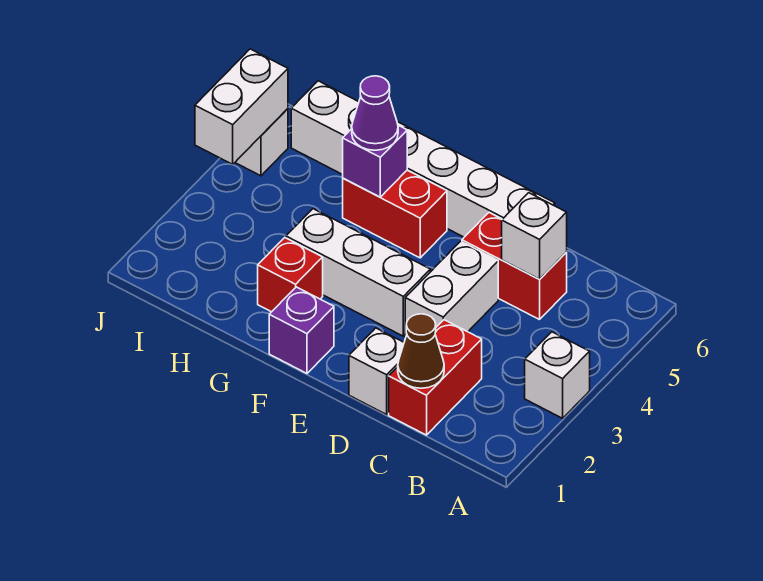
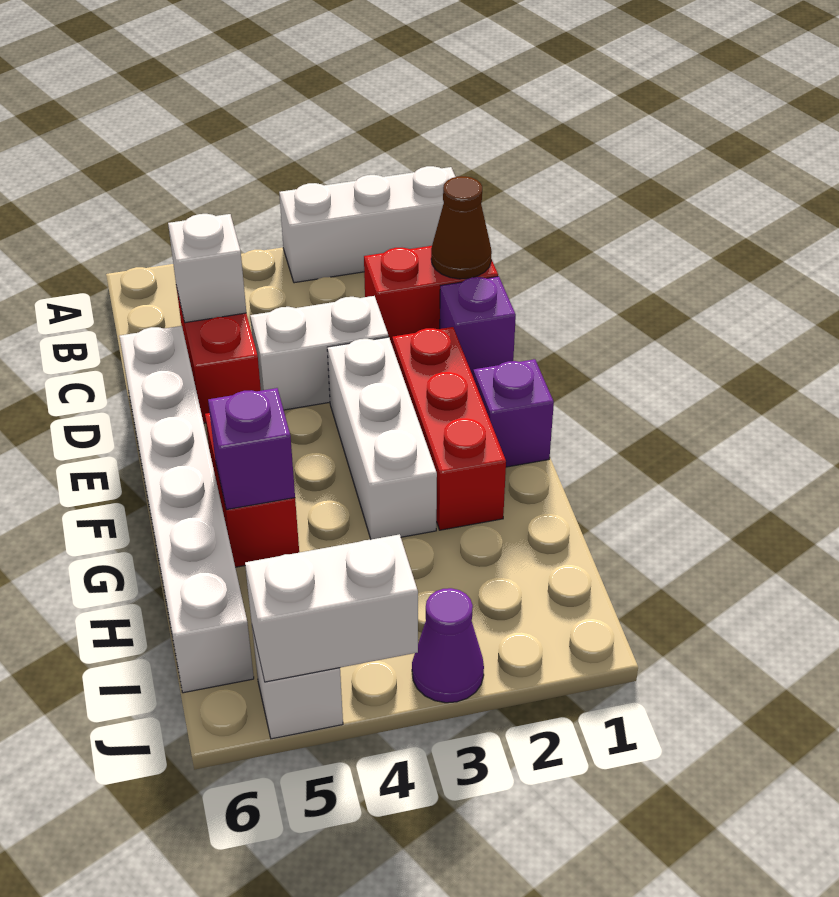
white 1x1 brick [525,332,590,418] -> white 1x3 brick [279,166,455,283]
white 1x1 brick [349,328,404,415] -> purple 1x1 brick [440,276,516,376]
red 1x1 brick [258,238,323,312] -> red 1x3 brick [392,327,506,530]
purple 1x1 cone [352,76,398,150] -> purple 1x1 cone moved to [412,588,484,703]

